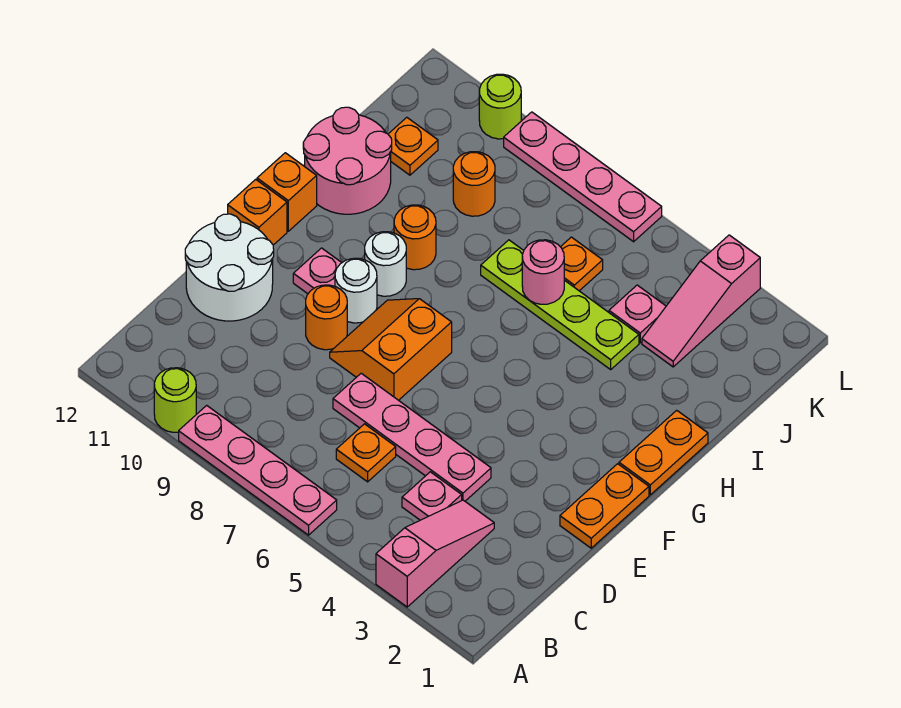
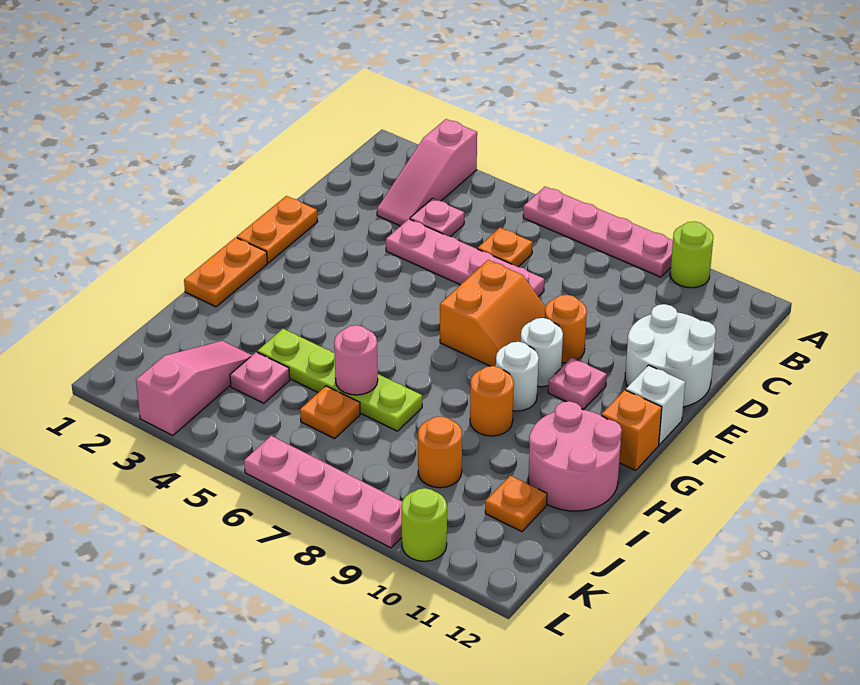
orange 1x1 brick [228,179,287,245] -> white 1x1 brick [626,365,685,445]

